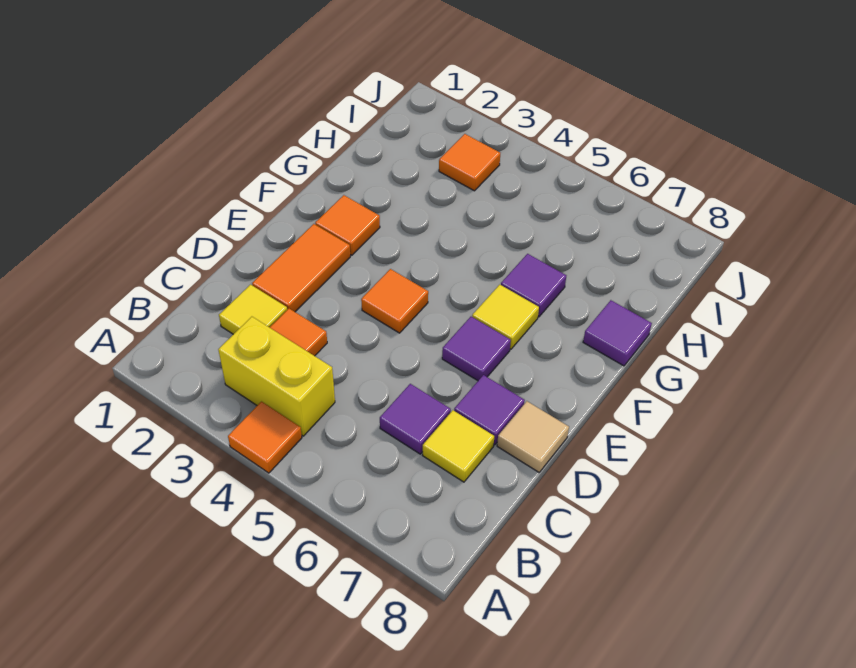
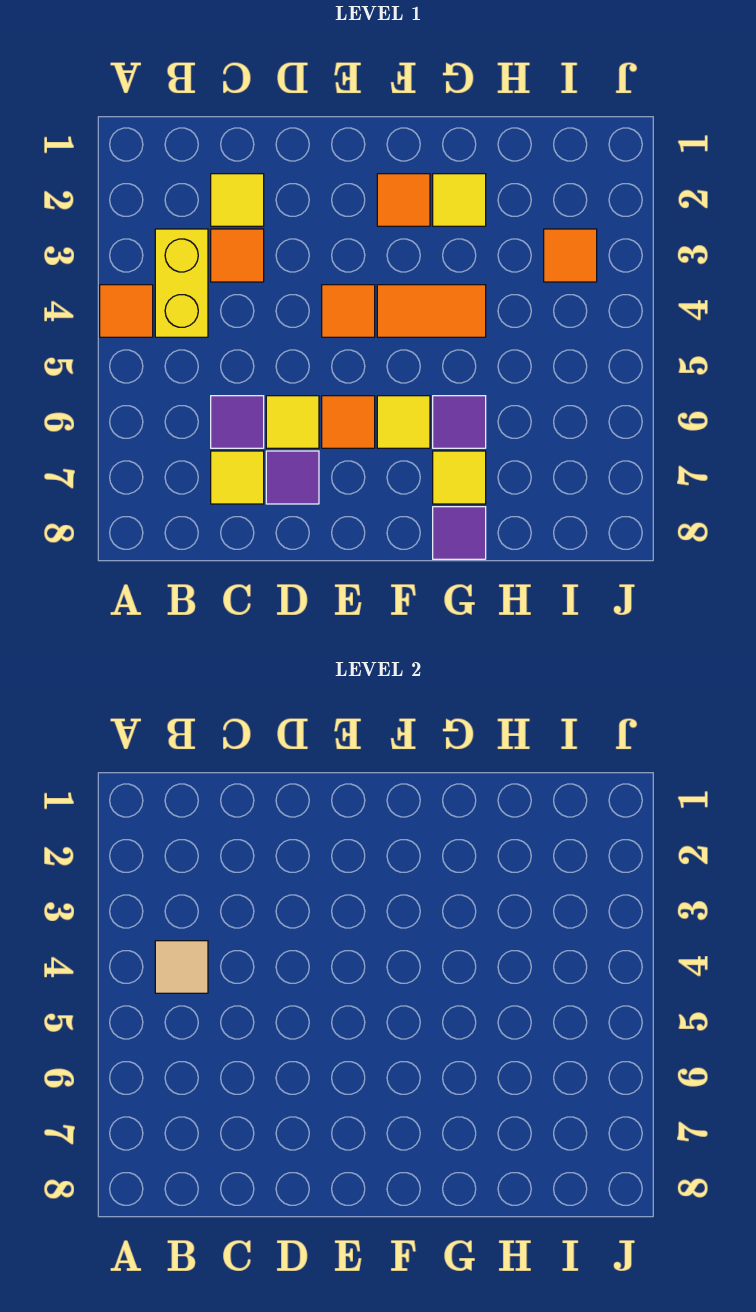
orange 1x2 tile [252,224,350,312] -> orange 1x2 tile moved to [377,285,486,337]
none -> yellow 1x1 tile [266,396,319,448]
tan 1x1 tile [497,401,569,472] -> tan 1x1 tile moved to [155,941,208,993]
purple 1x1 tile [442,317,511,381] -> orange 1x1 tile [322,396,375,448]
none -> yellow 1x1 tile [433,174,486,226]
none -> yellow 1x1 tile [433,451,486,504]

